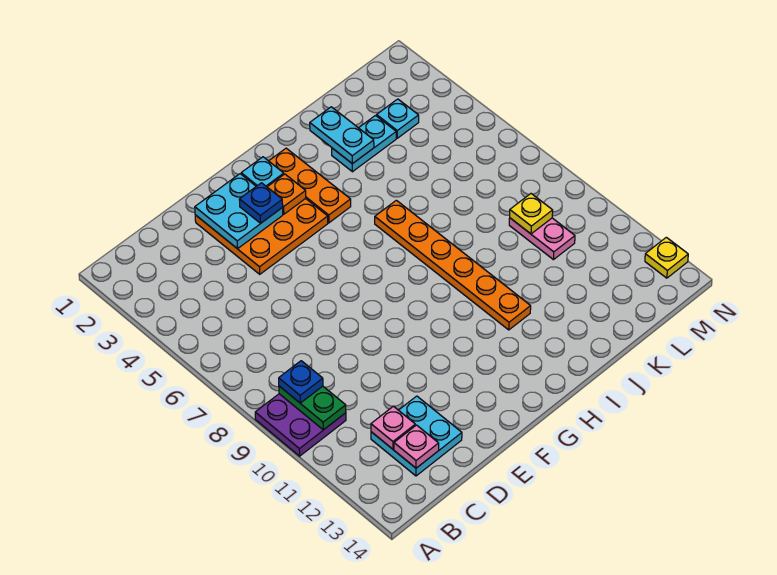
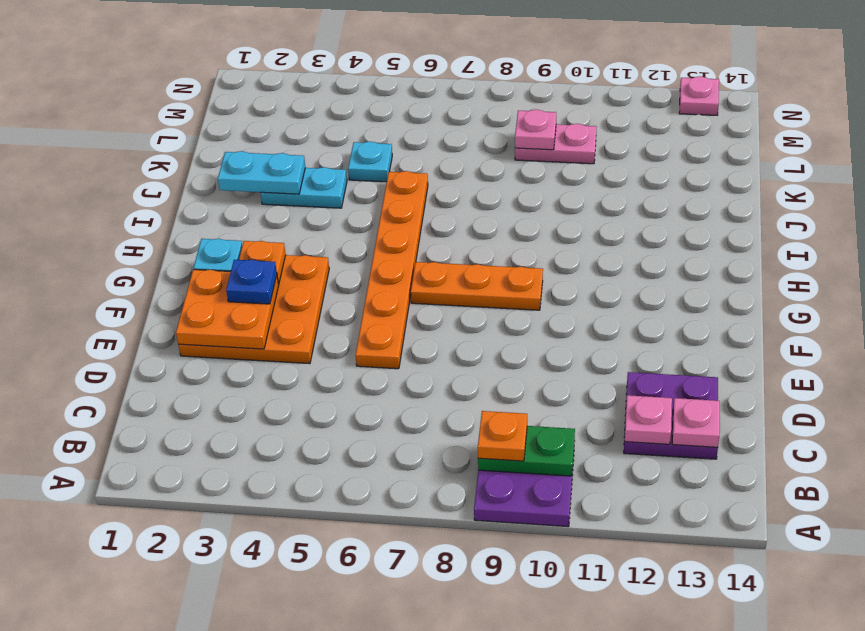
blue 1x1 plate [279,361,323,403] -> orange 1x1 plate [478,411,527,461]
cyan 2x2 plate [371,396,462,476] -> purple 2x2 plate [624,372,718,459]
cyan 2x2 plate [195,174,283,249] -> orange 2x2 plate [176,269,279,349]
orange 1x3 plate [269,148,351,223] -> orange 1x3 plate moved to [411,262,543,310]
orange 1x6 plate [375,200,531,330] -> orange 1x6 plate turned to [356,171,428,369]
cyan 1x2 plate [332,116,396,172] -> cyan 1x2 plate turned to [261,167,347,208]
cyan 1x1 plate [377,99,419,138] -> cyan 1x1 plate moved to [348,142,392,182]
yellow 1x1 plate [510,194,553,234] -> pink 1x1 plate [515,110,556,150]
yellow 1x1 plate [645,237,688,278] -> pink 1x1 plate [679,76,719,115]

